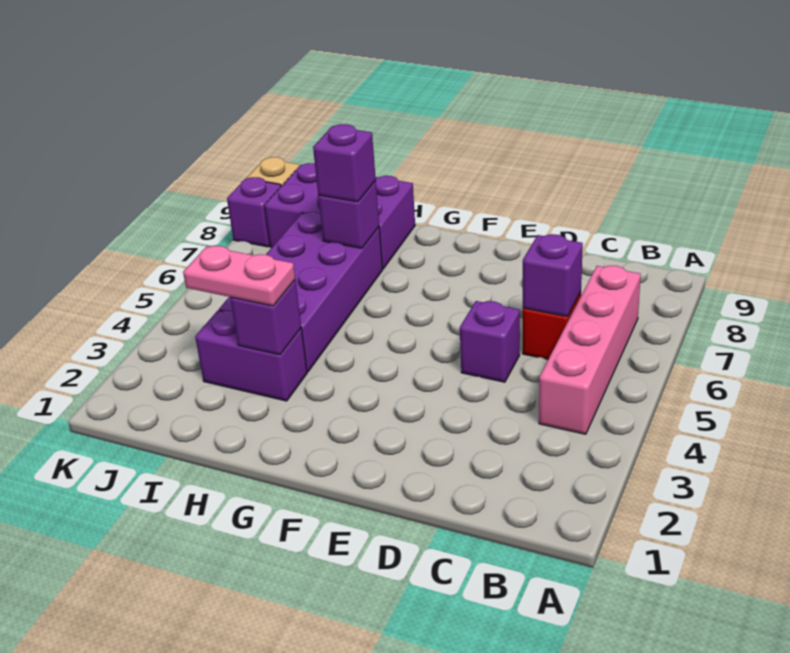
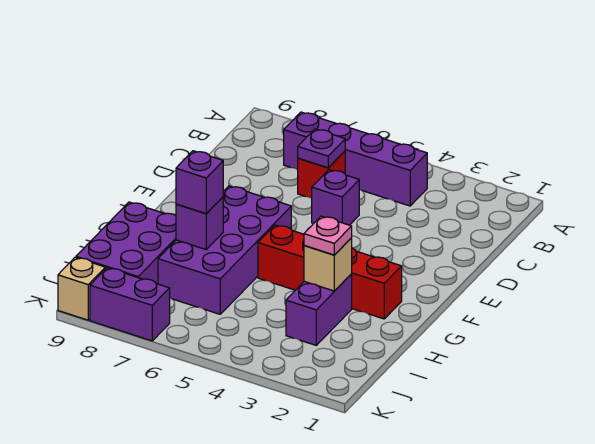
pink 1x4 brick [539,266,641,434] -> purple 1x4 brick [284,112,427,206]
purple 1x1 brick [522,234,583,317] -> purple 1x1 plate [298,129,345,168]
none -> red 1x4 brick [258,225,402,319]
purple 1x1 brick [231,280,301,355] -> tan 1x1 brick [304,238,352,291]
pink 1x2 plate [183,246,295,306] -> pink 1x1 plate [304,216,352,255]
purple 2x4 brick [219,212,383,372] -> purple 2x4 brick turned to [158,186,291,314]
purple 1x1 brick [227,177,281,247] -> purple 1x2 brick [90,268,170,341]

